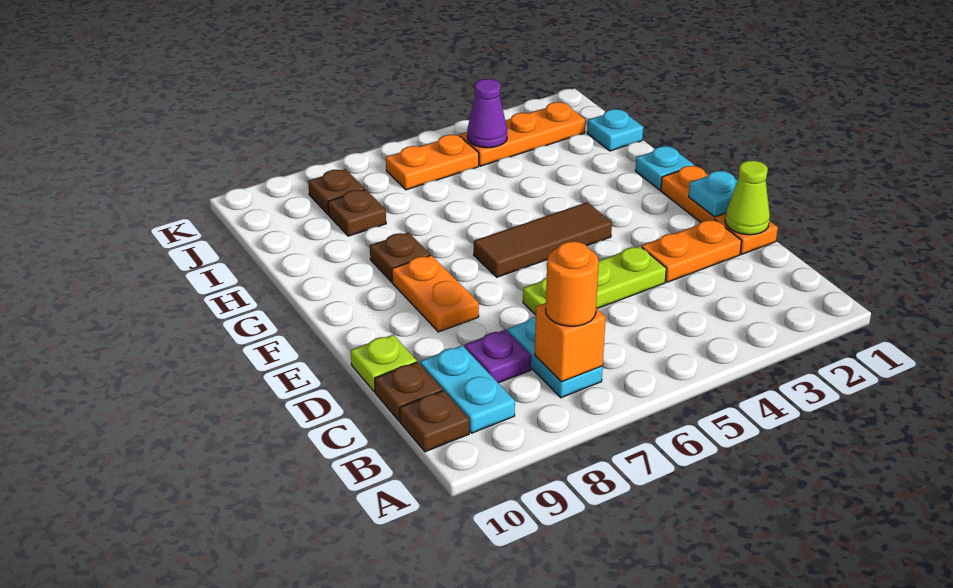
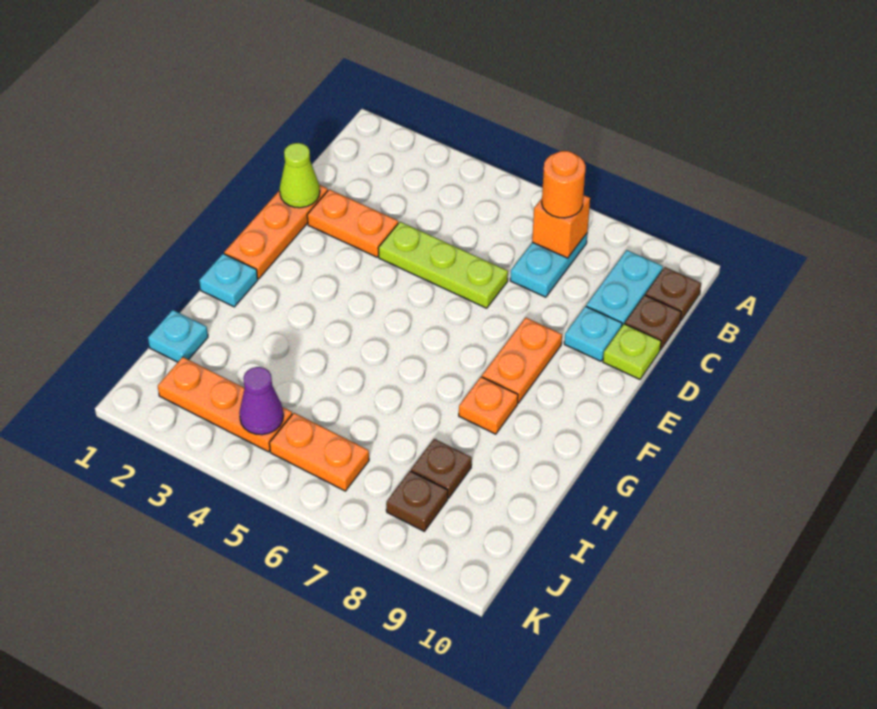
purple 1x1 plate [464,330,531,383] -> none
cyan 1x1 plate [689,171,737,217] -> cyan 1x1 plate moved to [564,306,622,361]
brown 1x3 tile [474,202,612,277] -> none
brown 1x1 plate [370,232,430,282] -> orange 1x1 plate [459,377,518,434]

